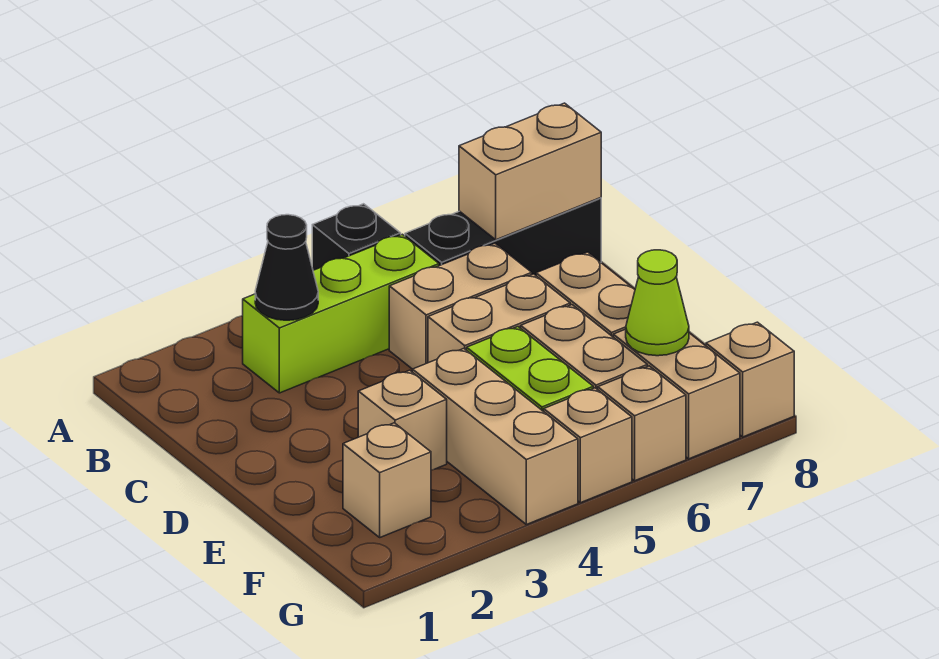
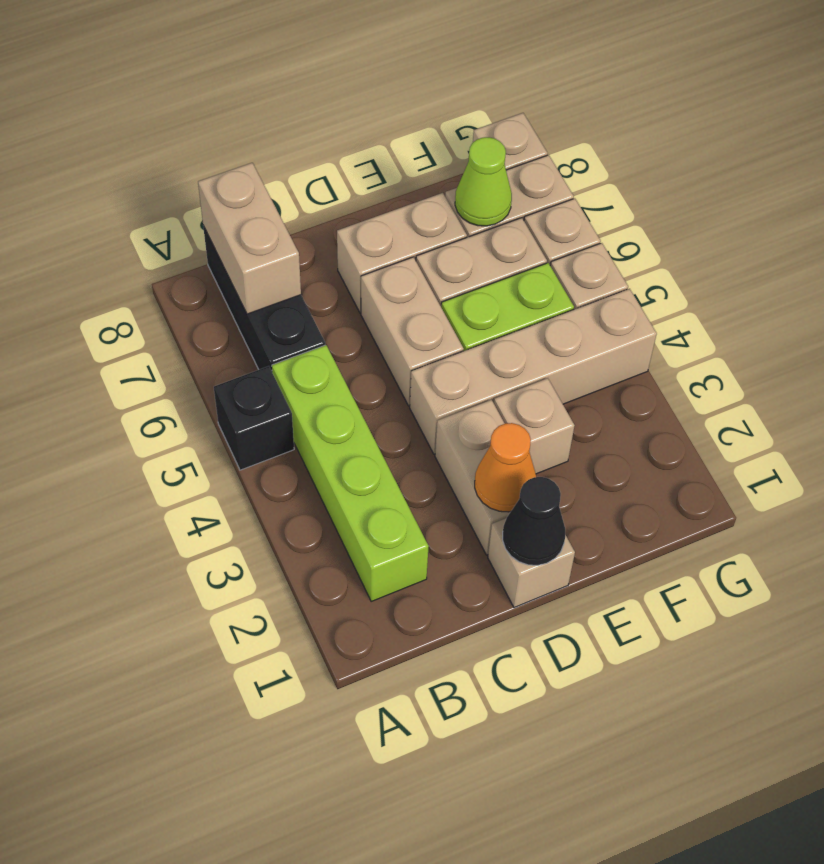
lime 1x3 brick [243,234,439,393] -> lime 1x4 brick [272,345,429,601]
black 1x1 cone [255,215,318,320] -> black 1x1 cone moved to [503,477,565,565]
tan 1x2 brick [389,243,532,369] -> tan 1x2 brick moved to [435,400,510,555]
none -> orange 1x1 cone [475,423,536,512]
tan 1x3 brick [413,349,578,525] -> tan 1x4 brick [410,289,657,454]
tan 1x1 brick [343,423,431,537] -> tan 1x1 brick moved to [488,518,575,608]

